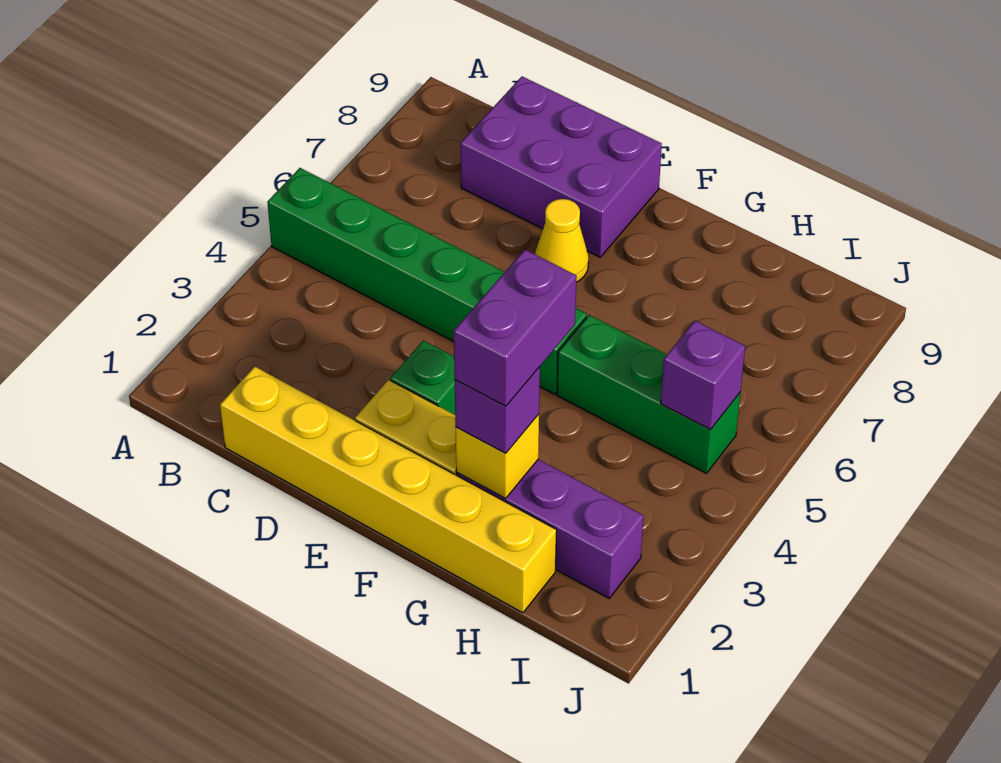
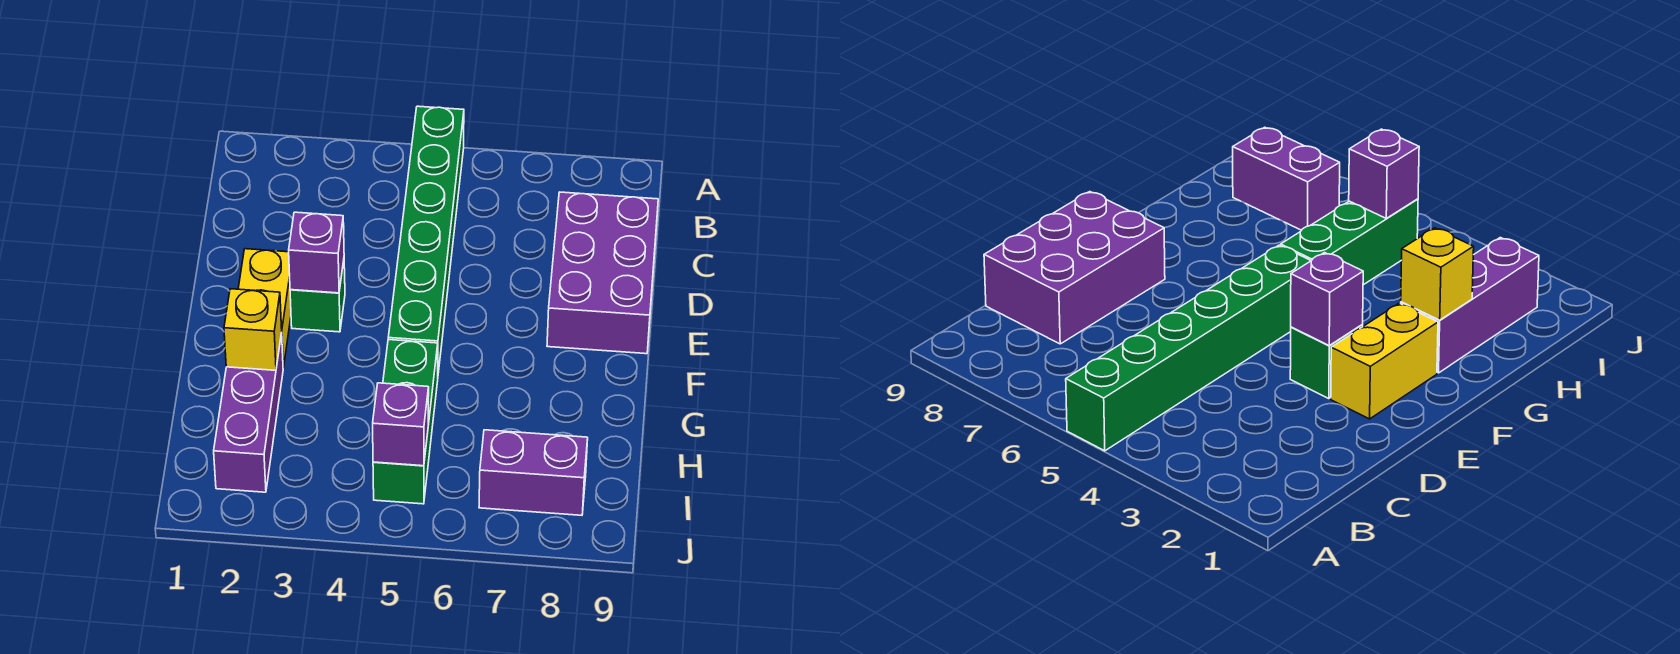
yellow 1x6 brick [220,367,557,613] -> none
yellow 1x1 cone [535,199,589,282] -> none
purple 1x1 brick [455,367,540,453] -> purple 1x1 brick moved to [289,212,344,293]
purple 1x2 brick [454,250,577,406] -> purple 1x2 brick moved to [479,430,588,515]

